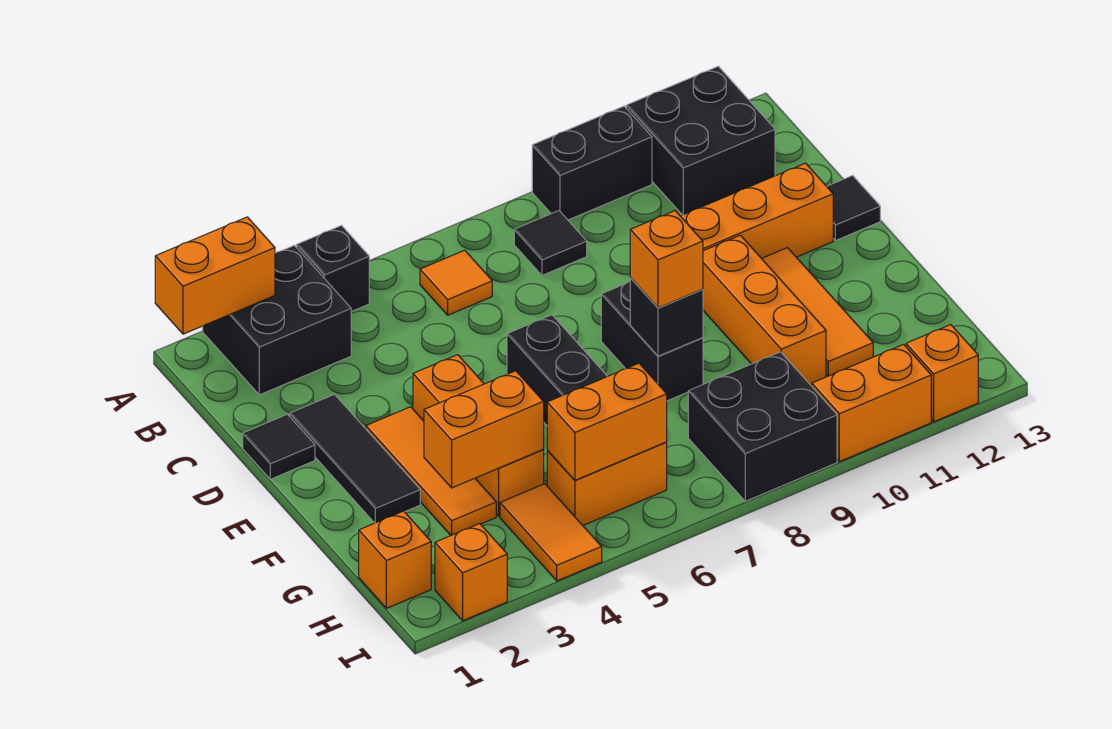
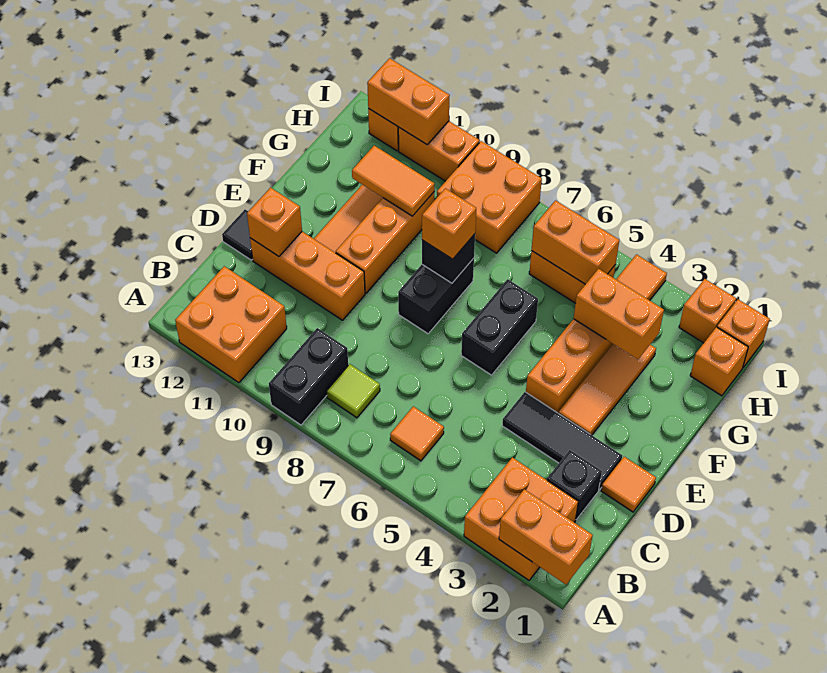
black 2x2 brick [203,245,351,395] -> orange 2x2 brick [464,457,578,580]
black 1x1 brick [297,226,369,312] -> black 1x1 brick moved to [547,450,602,519]
black 1x2 brick [532,106,652,220] -> black 1x2 brick turned to [269,328,348,425]
black 2x2 brick [626,66,775,215] -> orange 2x2 brick [175,266,287,383]
black 1x1 tile [514,211,587,275] -> lime 1x1 tile [327,364,380,418]
black 1x1 tile [243,414,315,479] -> orange 1x1 tile [601,457,656,512]
black 1x3 tile [290,394,420,523] -> black 1x3 tile turned to [502,392,622,490]
none -> orange 1x1 brick [247,188,302,256]
none -> orange 1x2 tile [352,146,434,216]
black 2x2 brick [688,352,837,501] -> orange 2x2 brick [437,141,542,253]
none -> orange 1x1 brick [717,299,770,367]
none -> orange 1x2 brick [367,58,450,144]

